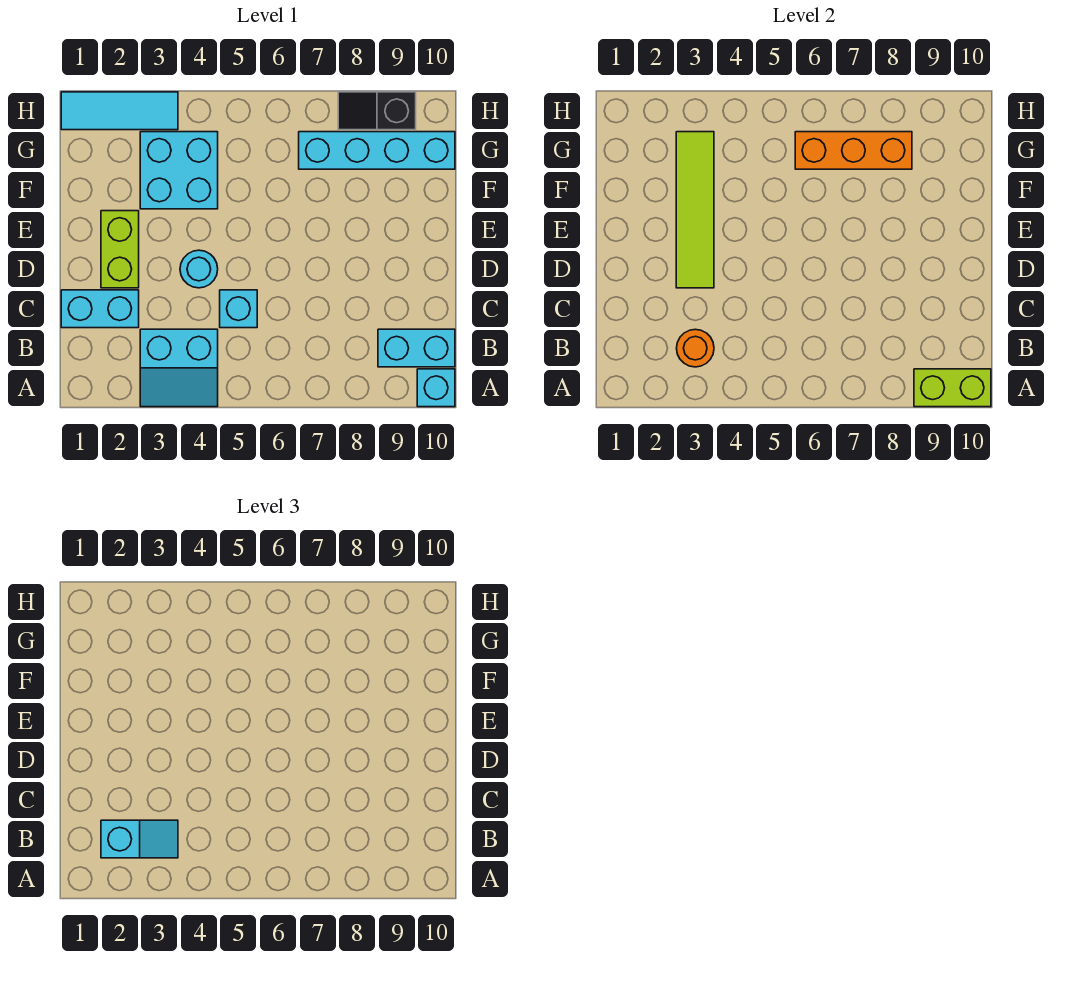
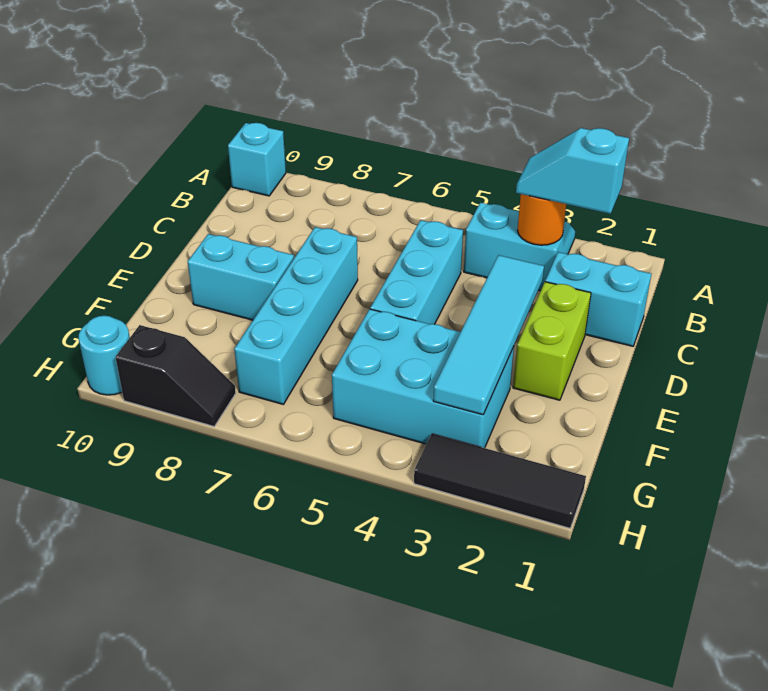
lime 1x2 brick [914,369,991,407] -> none
cyan 1x2 brick [378,329,455,367] -> cyan 1x2 brick moved to [188,234,294,320]
cyan 1x1 brick [220,290,257,328] -> cyan 1x3 brick [370,220,463,324]
lime 1x4 tile [676,132,714,288] -> cyan 1x4 tile [433,255,544,415]
cyan 1x1 round brick [180,250,218,288] -> cyan 1x1 round brick moved to [78,316,130,395]
cyan 2x2 brick [140,132,218,209] -> cyan 2x3 brick [332,309,514,448]
orange 1x3 brick [795,132,912,169] -> none
cyan 1x4 brick [299,132,455,169] -> cyan 1x4 brick turned to [234,227,358,404]
cyan 1x3 tile [61,92,178,130] -> black 1x3 tile [414,434,586,528]

